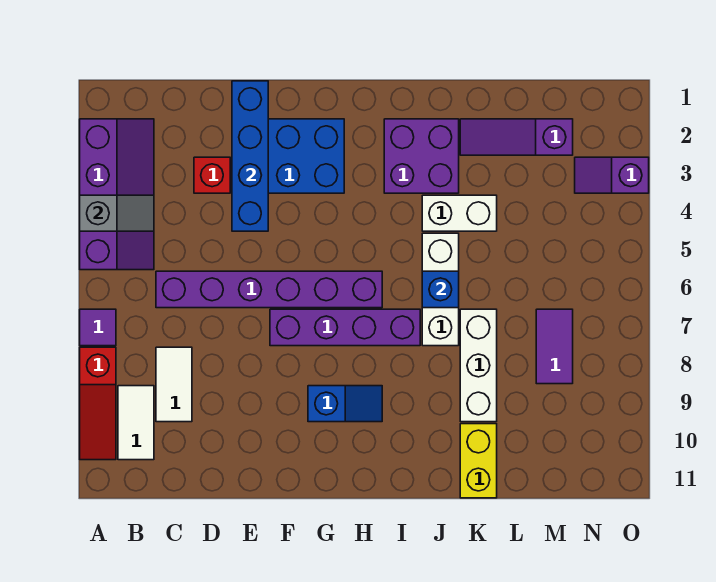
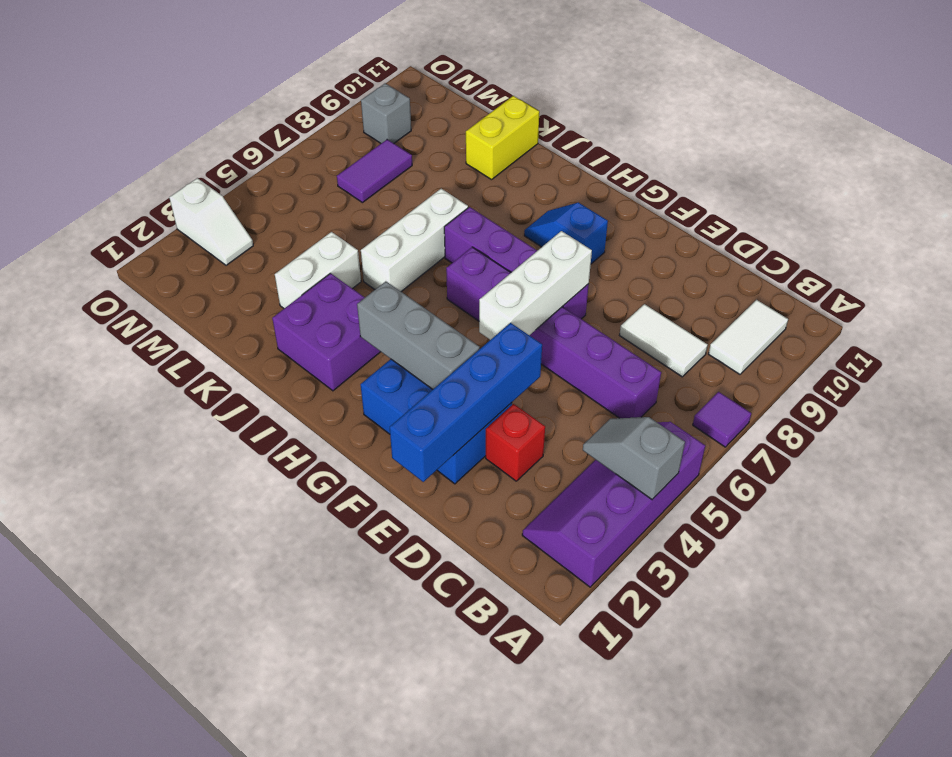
red 1x3 slope [80,347,116,460] -> none
white 1x2 tile [156,347,192,422] -> white 1x2 tile turned to [619,304,708,377]
none -> grey 1x3 brick [357,281,480,389]
white 1x2 brick [422,195,497,231] -> white 1x2 brick turned to [275,232,361,308]
blue 1x1 brick [422,271,459,308] -> none
purple 1x3 slope [460,119,573,155] -> none
white 1x3 brick [460,309,497,422] -> white 1x3 brick moved to [479,231,592,340]
purple 1x2 slope [575,157,649,193] -> white 1x2 slope [169,178,253,265]
none -> grey 1x1 brick [361,83,411,143]

